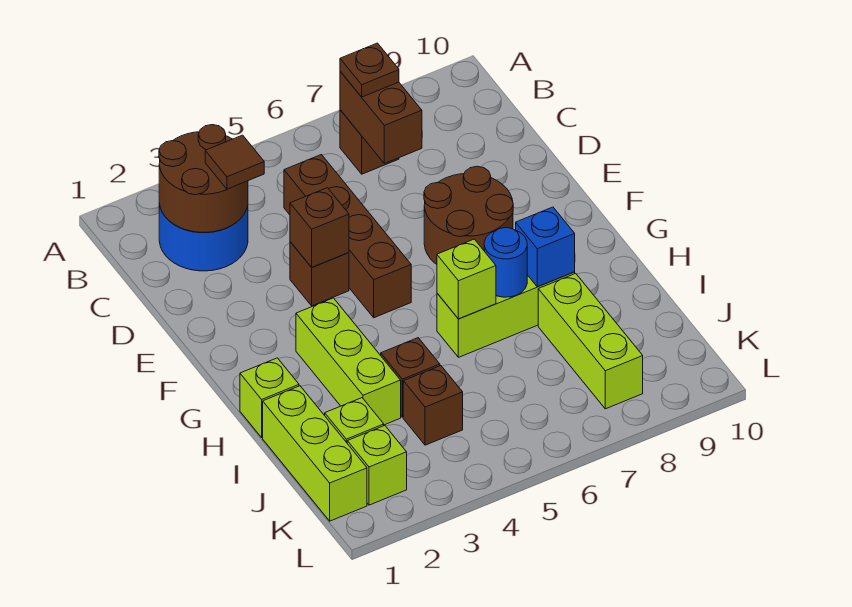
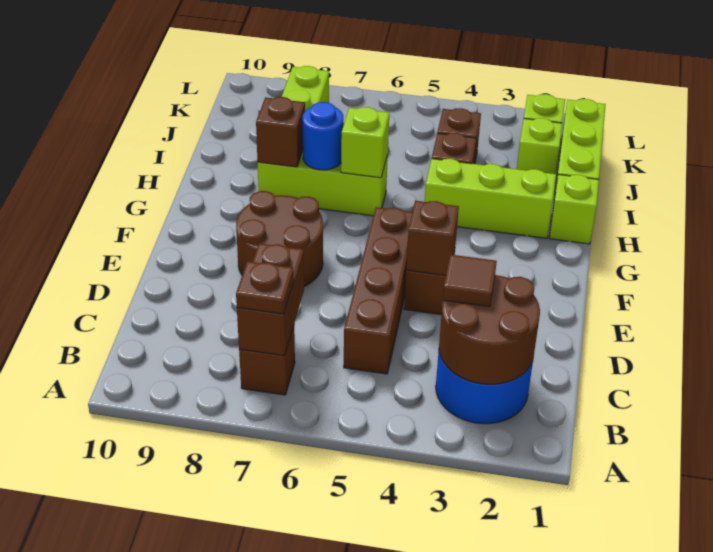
lime 1x3 brick [296,298,401,425] -> lime 1x3 brick turned to [425,159,556,238]
blue 1x1 brick [516,207,575,287] -> brown 1x1 brick [256,97,305,167]

